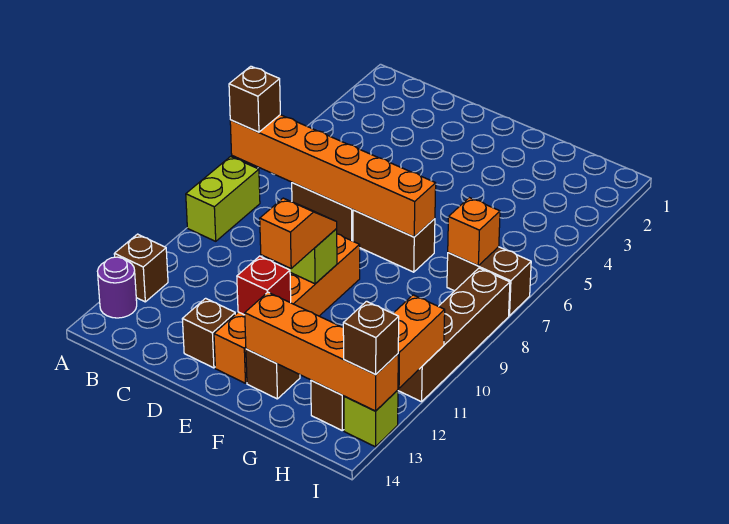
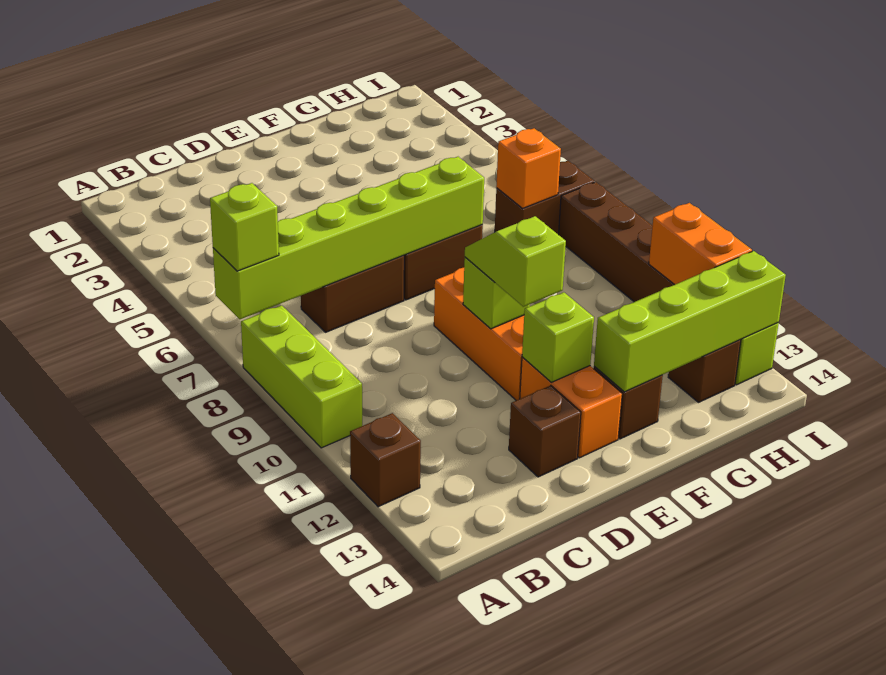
orange 1x6 brick [230,115,436,237] -> lime 1x6 brick [213,157,484,319]
brown 1x1 brick [229,66,280,132] -> lime 1x1 brick [210,183,279,271]
lime 1x2 brick [186,157,260,241] -> lime 1x3 brick [241,305,362,448]
purple 1x1 round brick [97,257,137,318] -> none
orange 1x2 slope [260,198,337,268] -> lime 1x2 slope [465,216,566,307]
red 1x1 brick [237,256,291,315] -> lime 1x1 brick [522,292,594,382]
orange 1x4 brick [245,292,398,411] -> lime 1x4 brick [594,251,786,392]
brown 1x1 brick [343,301,399,375] -> none

